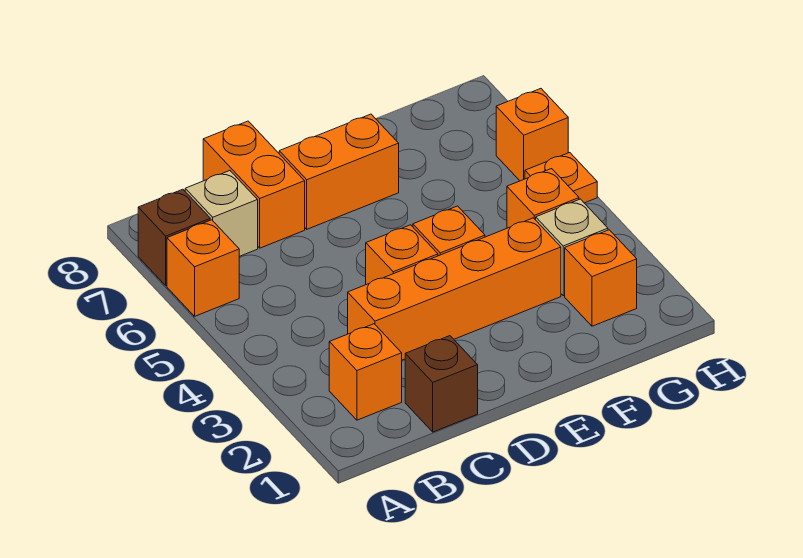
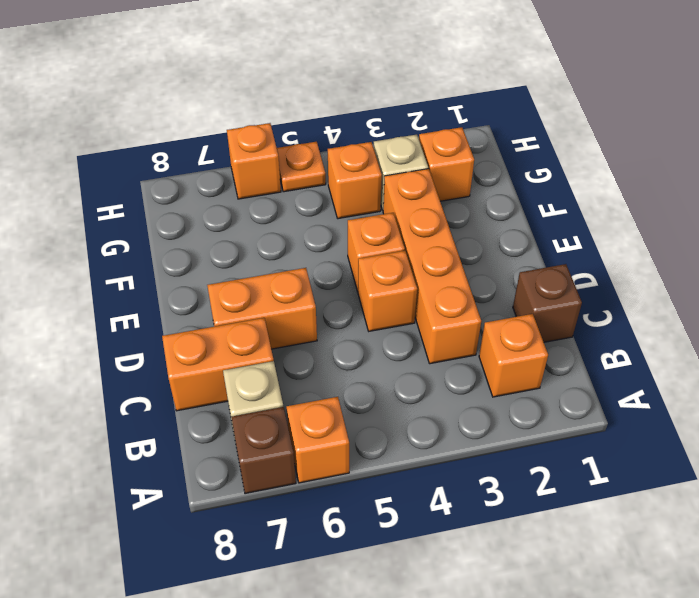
orange 1x2 brick [279,114,399,229] -> orange 1x2 brick turned to [207,268,317,349]

